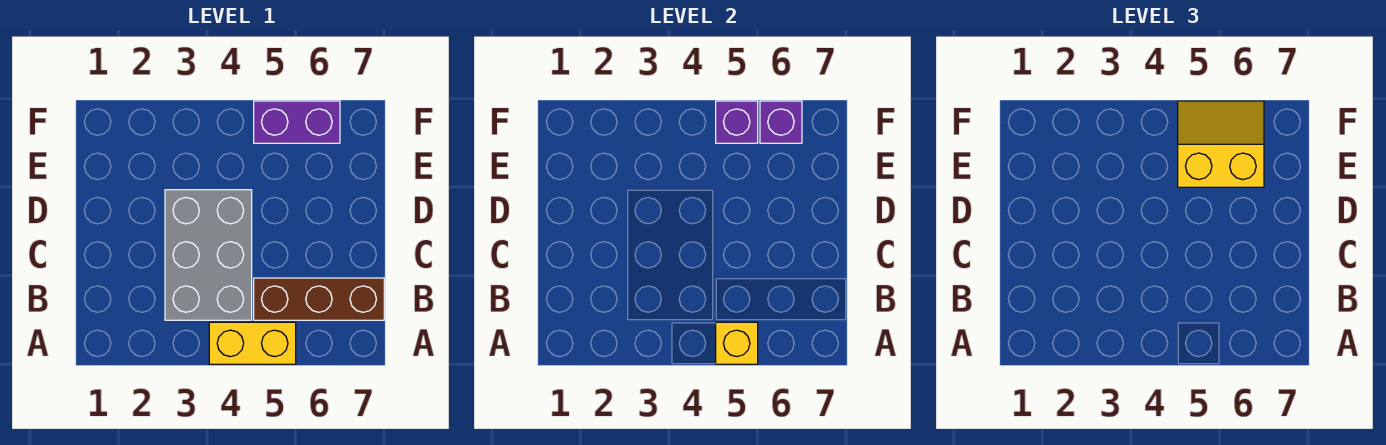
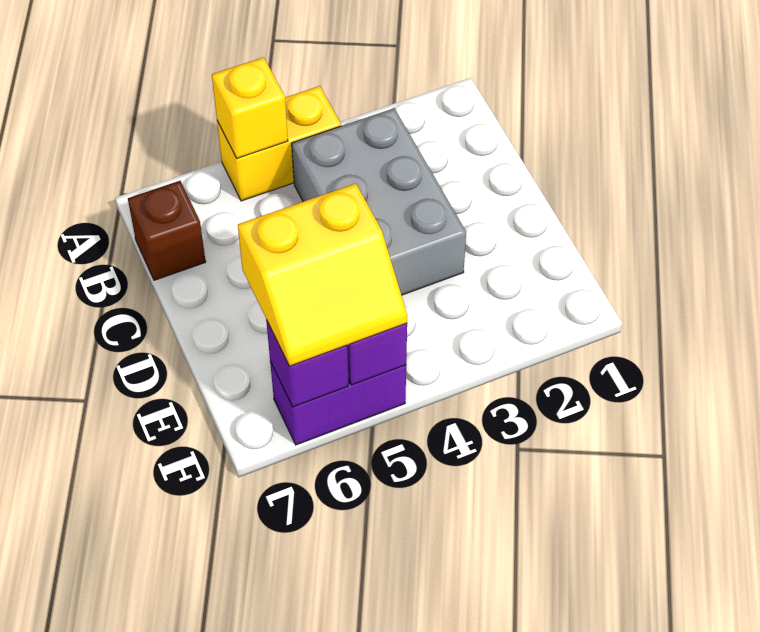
brown 1x3 brick [254,278,384,320] -> brown 1x1 brick [128,181,206,280]

